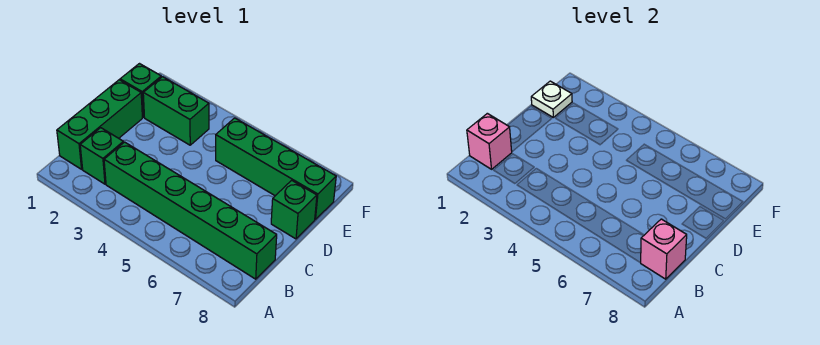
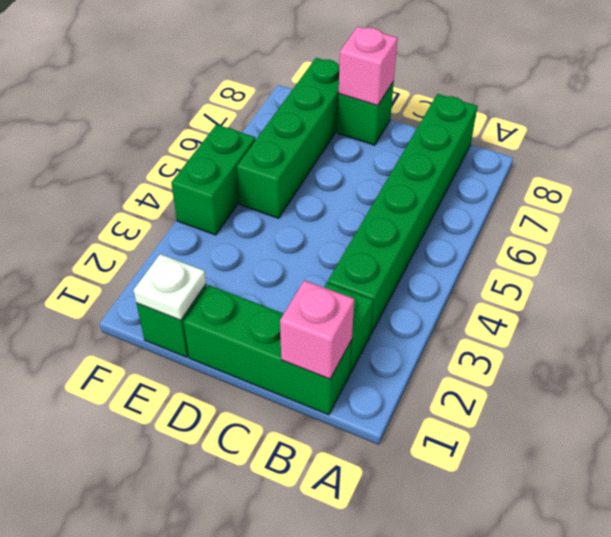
pink 1x1 brick [641,219,687,279] -> pink 1x1 brick moved to [339,26,398,106]
green 1x2 brick [143,77,209,145] -> green 1x2 brick moved to [171,124,255,235]

